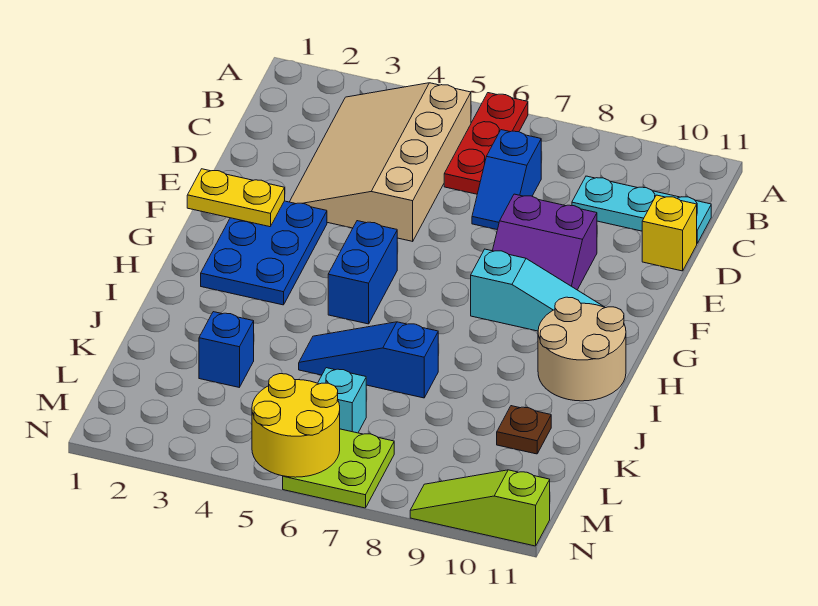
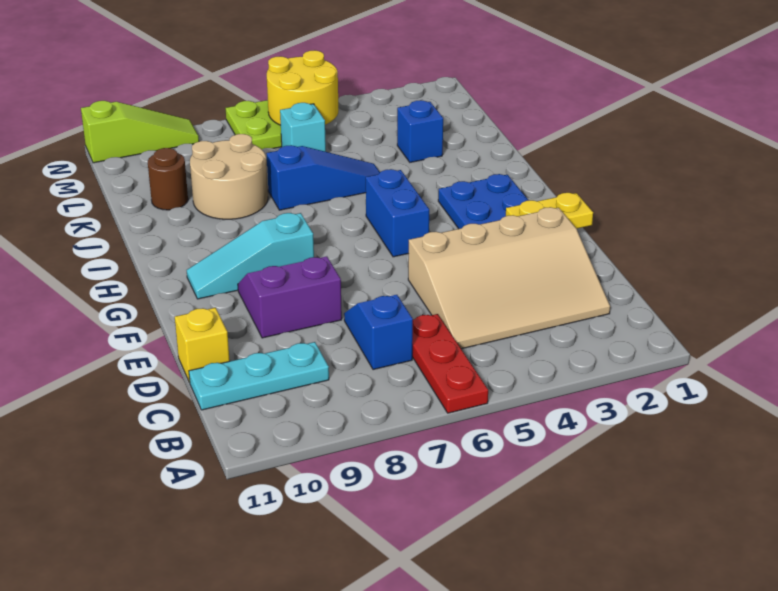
tan 3x4 slope [290,83,471,241] -> tan 3x4 slope turned to [408,207,610,349]
tan 2x2 round brick [538,297,626,401] -> tan 2x2 round brick moved to [190,134,268,219]
brown 1x1 plate [497,406,551,454] -> brown 1x1 round brick [148,148,188,210]

